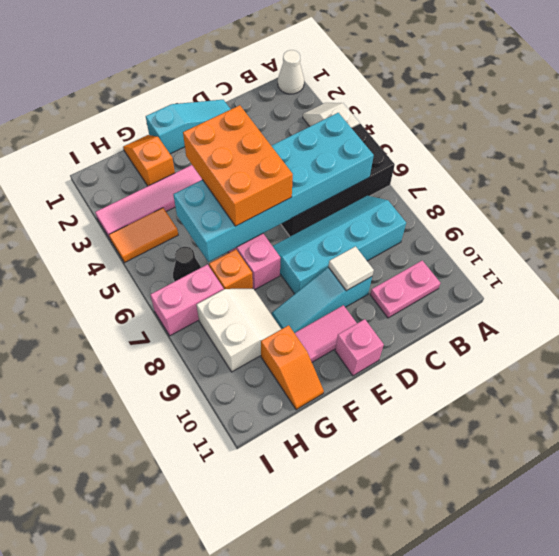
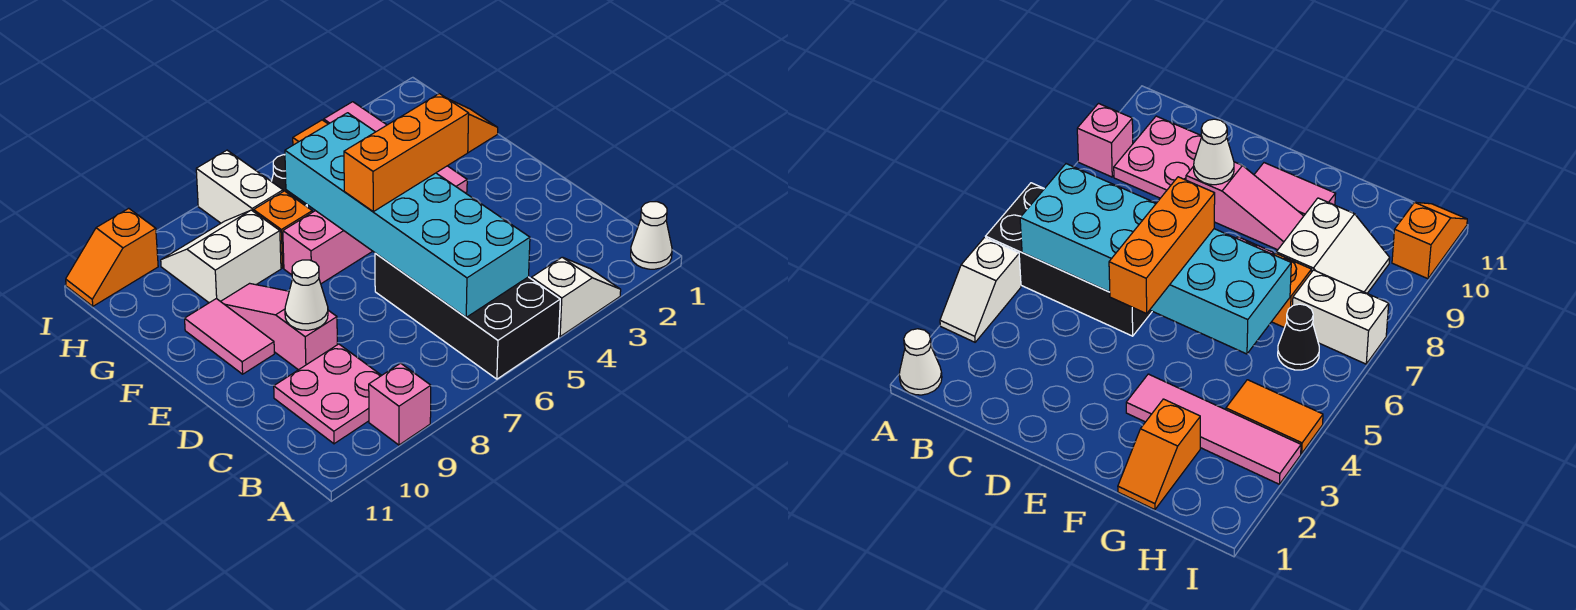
cyan 2x4 slope [273,196,406,294] -> none
pink 1x2 plate [370,261,440,318] -> pink 2x2 plate [274,344,382,444]
cyan 1x3 slope [146,100,231,154] -> none
cyan 1x3 slope [272,267,372,333] -> pink 1x3 slope [221,283,337,370]
white 1x1 tile [328,246,374,291] -> white 1x1 cone [285,260,328,330]
orange 2x3 brick [183,105,293,226] -> orange 1x3 brick [344,94,469,212]
pink 1x1 brick [335,319,384,376] -> pink 1x1 brick moved to [369,363,431,445]
white 2x2 slope [196,289,281,372] -> white 2x2 slope turned to [161,210,281,303]
orange 1x2 slope [261,325,324,410] -> orange 1x2 slope moved to [66,208,158,306]
pink 1x2 brick [150,264,224,336] -> white 1x2 brick [196,150,283,223]

